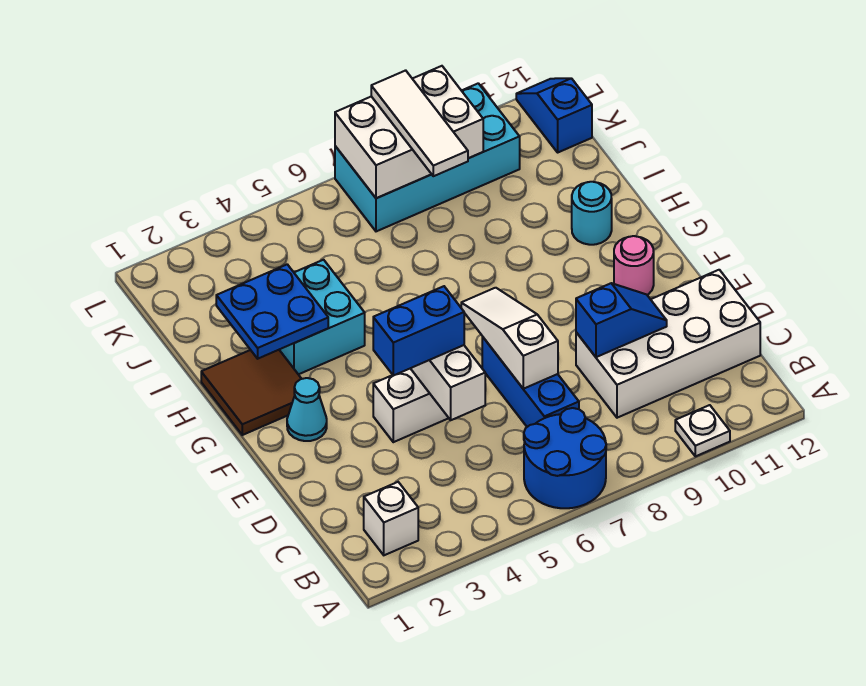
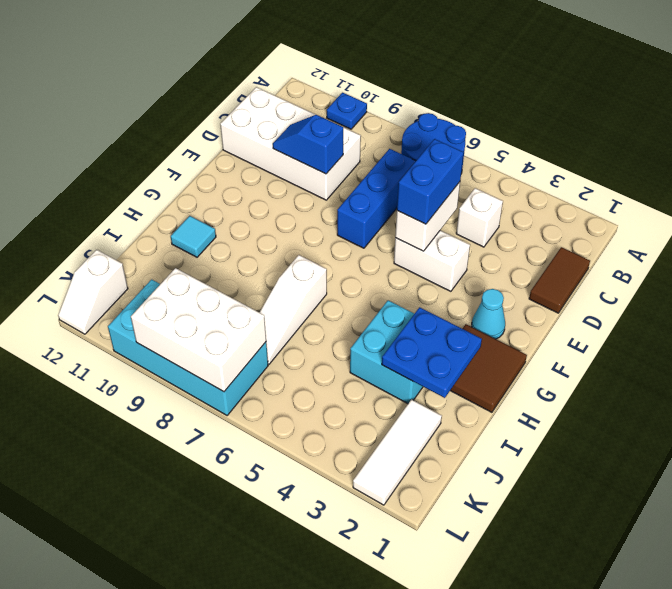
white 1x1 plate [675,405,730,456] -> blue 1x1 plate [327,93,367,129]
white 1x1 brick [364,482,418,555] -> white 1x1 brick moved to [456,188,503,247]
none -> brown 1x2 tile [529,247,590,313]
white 1x3 slope [461,288,558,389] -> white 1x3 slope moved to [259,255,327,364]
blue 1x2 brick [373,286,464,376] -> blue 1x2 brick turned to [397,139,464,224]
pink 1x1 round brick [614,236,654,295] -> none
cyan 1x1 round brick [572,182,612,245] -> cyan 1x1 tile [171,216,216,257]
white 1x3 tile [371,70,468,176] -> white 1x3 tile moved to [353,400,442,505]
blue 1x2 slope [516,78,592,152] -> white 1x2 slope [58,250,128,334]

